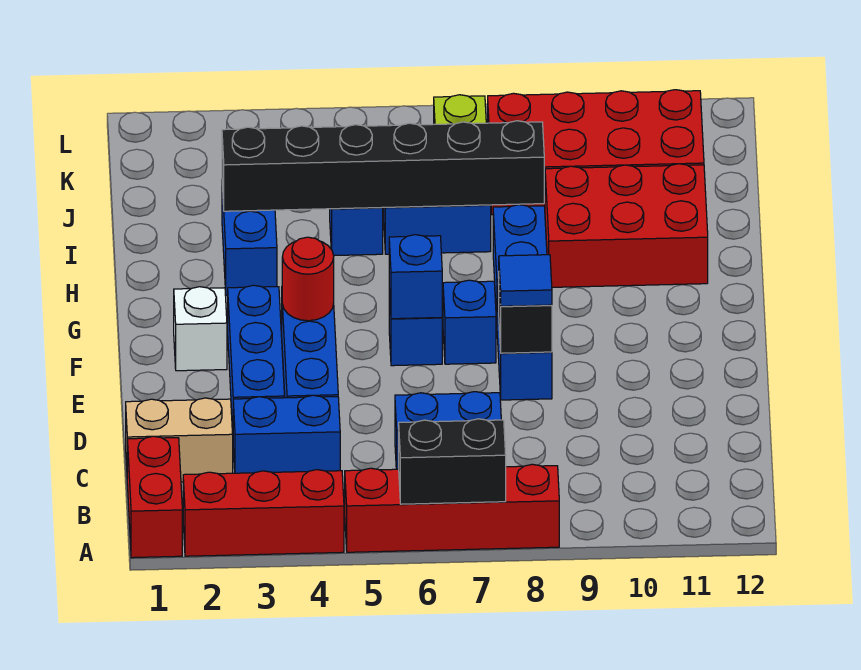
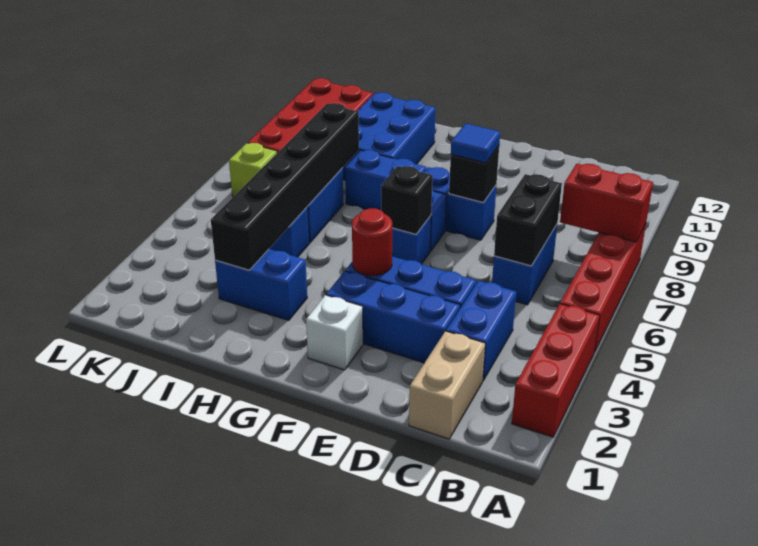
red 1x2 brick [127,436,182,558] -> red 1x2 brick moved to [560,164,653,242]
black 1x2 brick [399,419,506,504] -> black 1x2 brick moved to [494,174,562,266]
blue 1x1 brick [389,235,442,319] -> black 1x1 brick [381,166,433,234]
red 2x3 brick [545,164,708,287] -> blue 2x3 brick [343,92,436,181]

